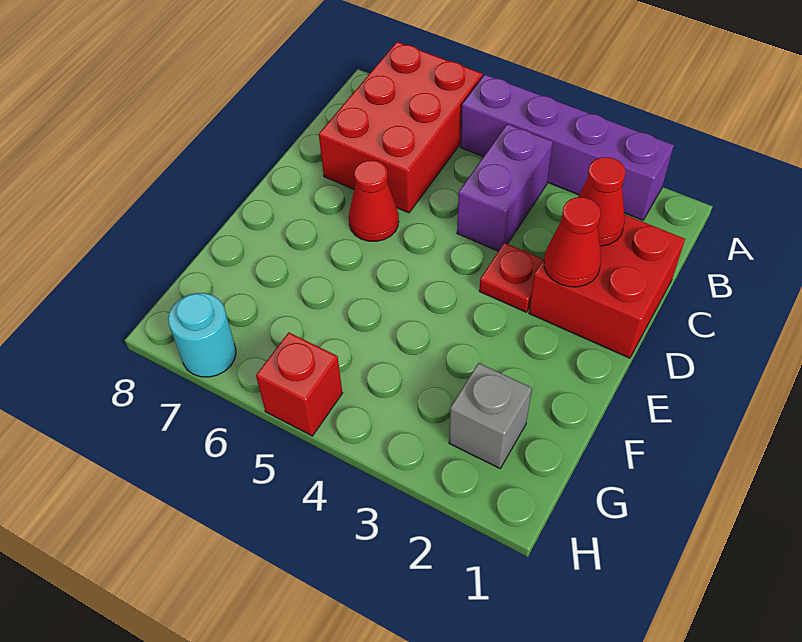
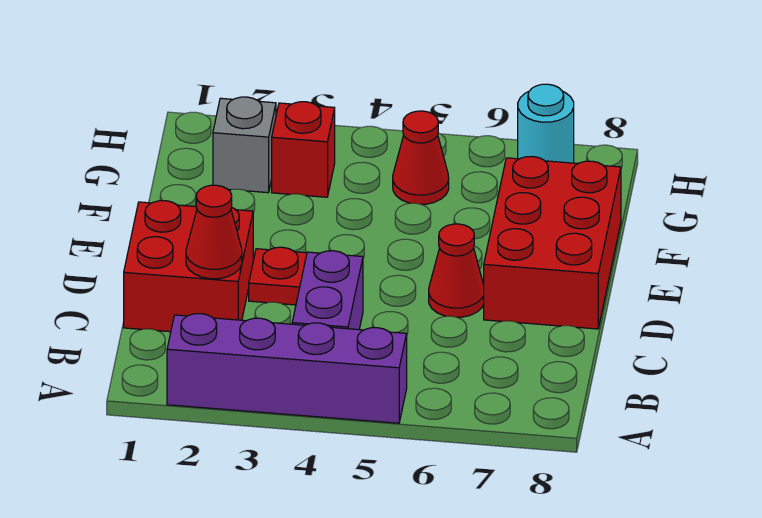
red 2x3 brick [319,42,482,213] -> red 2x3 brick moved to [484,157,621,329]
red 1x1 cone [544,197,601,287] -> red 1x1 cone moved to [393,111,449,204]
red 1x1 brick [256,332,342,436] -> red 1x1 brick moved to [272,102,335,197]

